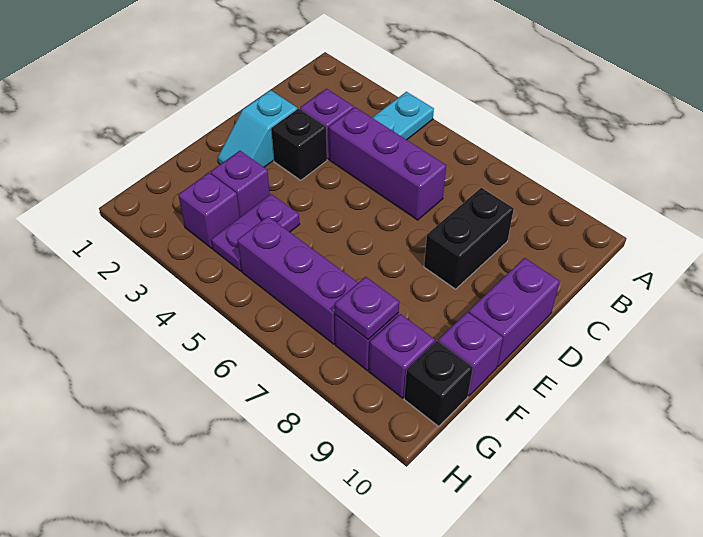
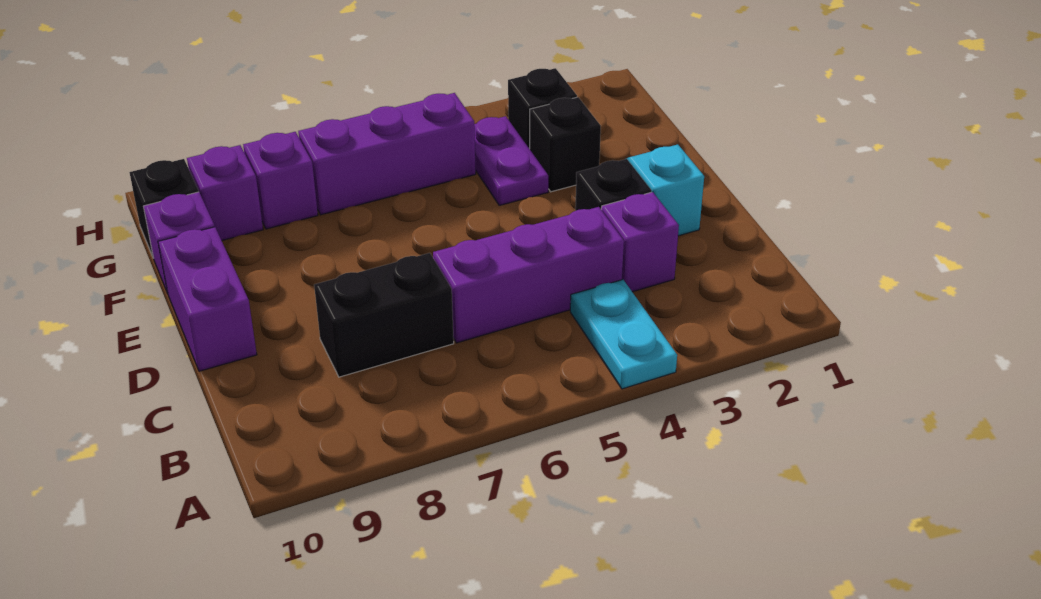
black 1x2 brick [424,188,514,289] -> black 1x2 brick turned to [314,253,454,377]
purple 1x1 brick [211,151,270,217] -> black 1x1 brick [530,97,601,192]
purple 1x1 brick [178,173,240,248] -> black 1x1 brick [508,68,577,149]
purple 1x1 plate [335,277,399,340] -> none

